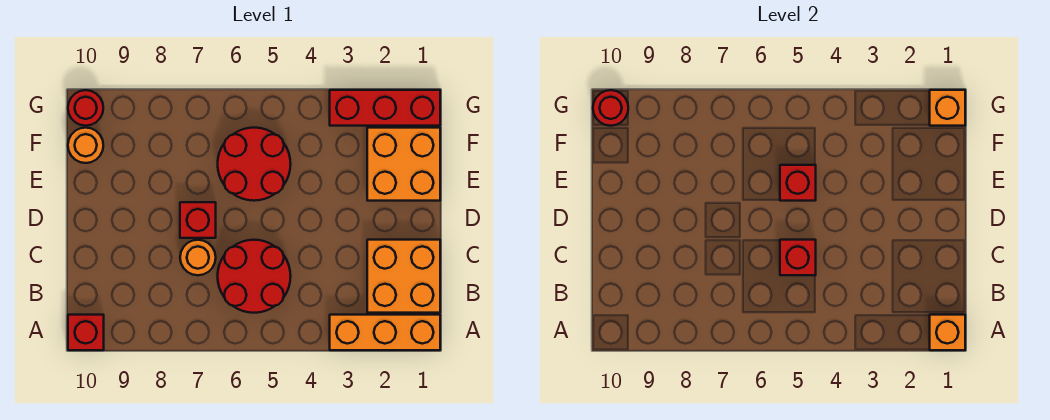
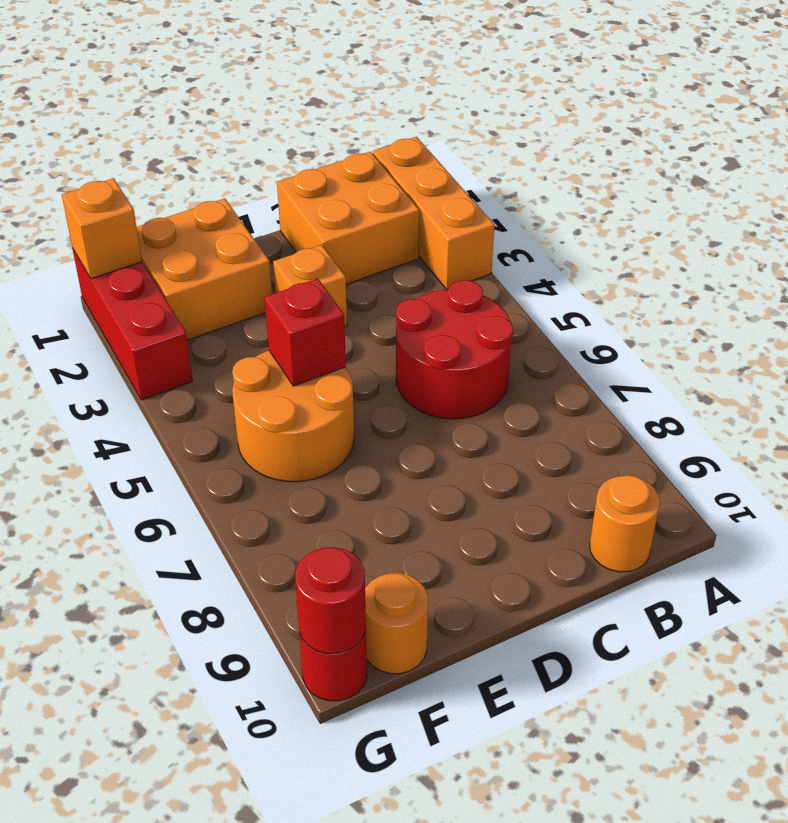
orange 1x1 brick [930,315,965,350] -> orange 1x1 brick moved to [273,245,347,326]
red 1x1 brick [68,315,104,350] -> none
red 1x1 brick [780,240,816,275] -> none
orange 1x1 round brick [180,240,216,275] -> orange 1x1 round brick moved to [590,475,660,572]
red 1x1 brick [180,202,216,238] -> none
red 2x2 round brick [218,128,291,201] -> orange 2x2 round brick [232,351,354,482]

